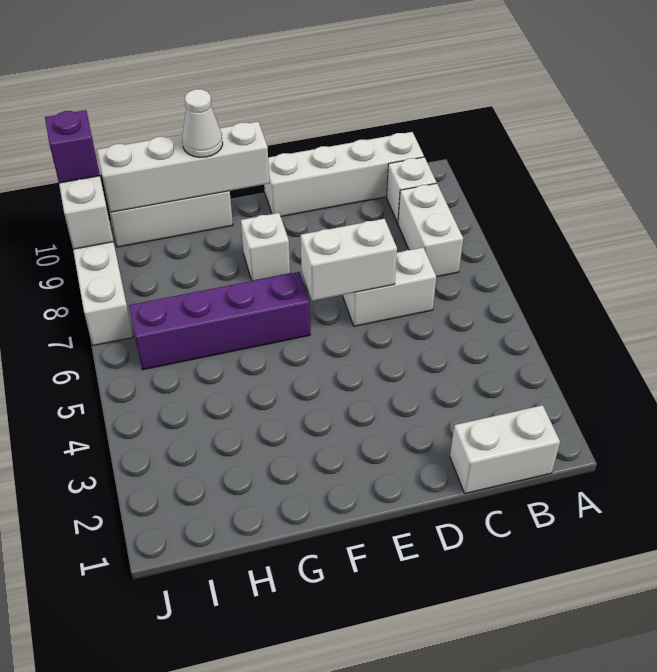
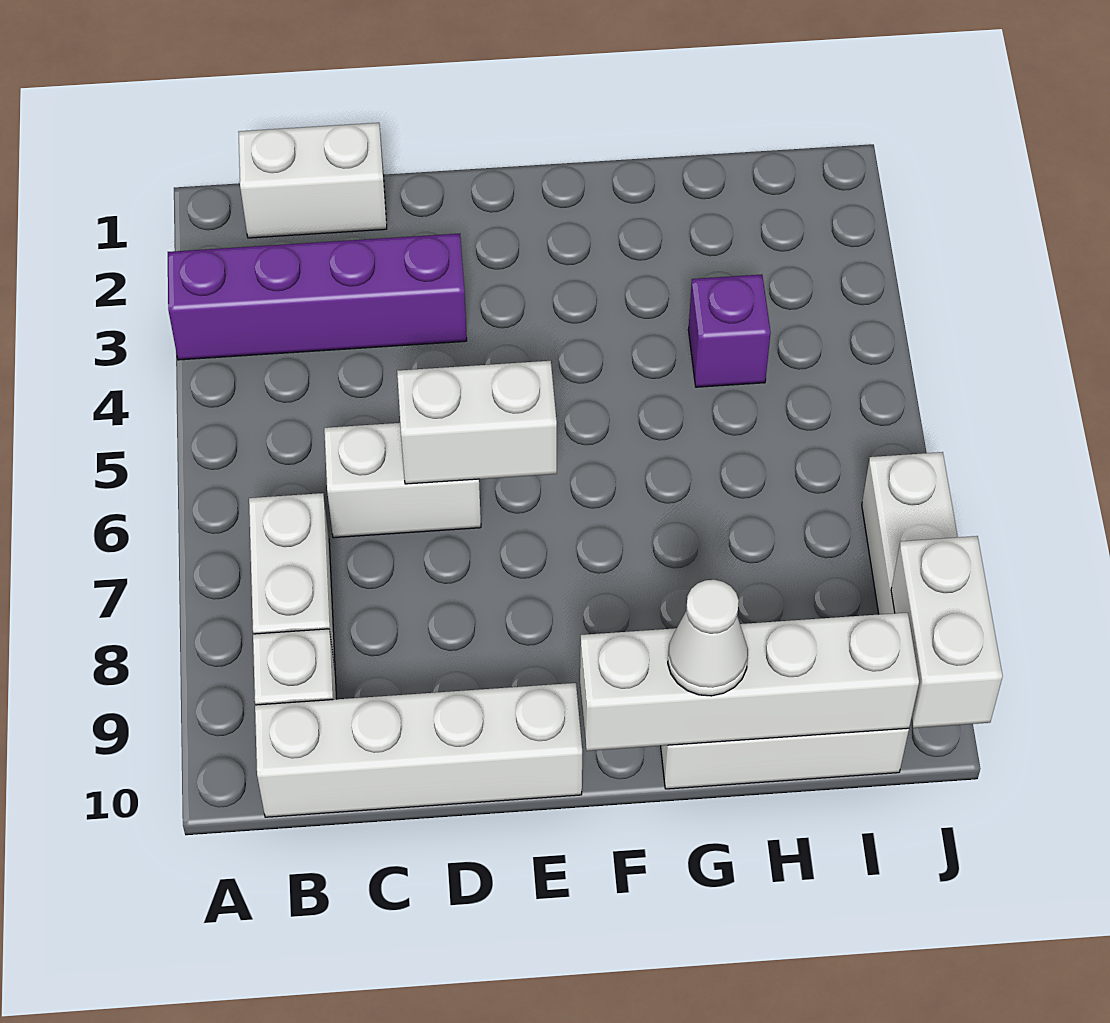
purple 1x4 brick [129,272,310,370] -> purple 1x4 brick moved to [168,234,467,360]
white 1x1 brick [241,213,290,281] -> none
purple 1x1 brick [45,110,100,183] -> purple 1x1 brick moved to [688,275,771,387]

